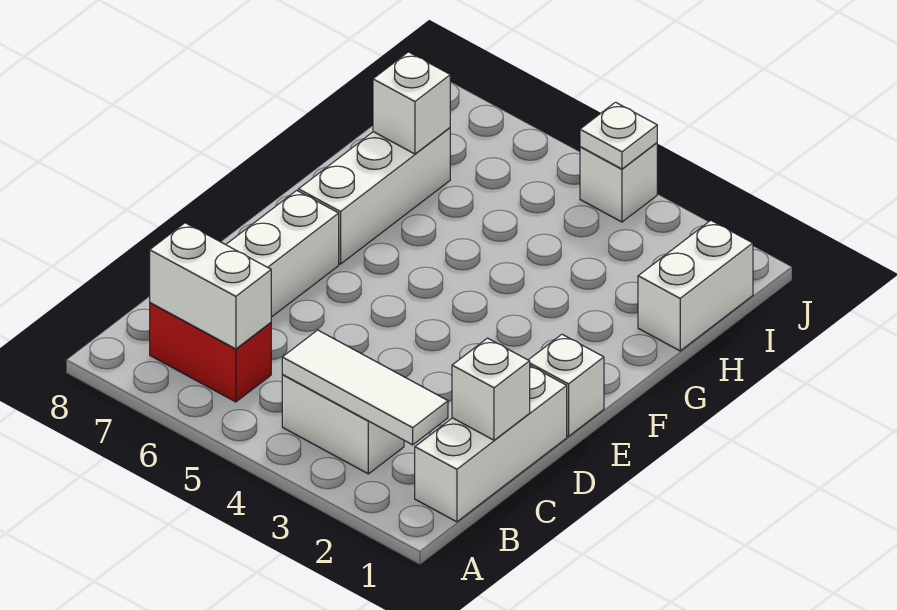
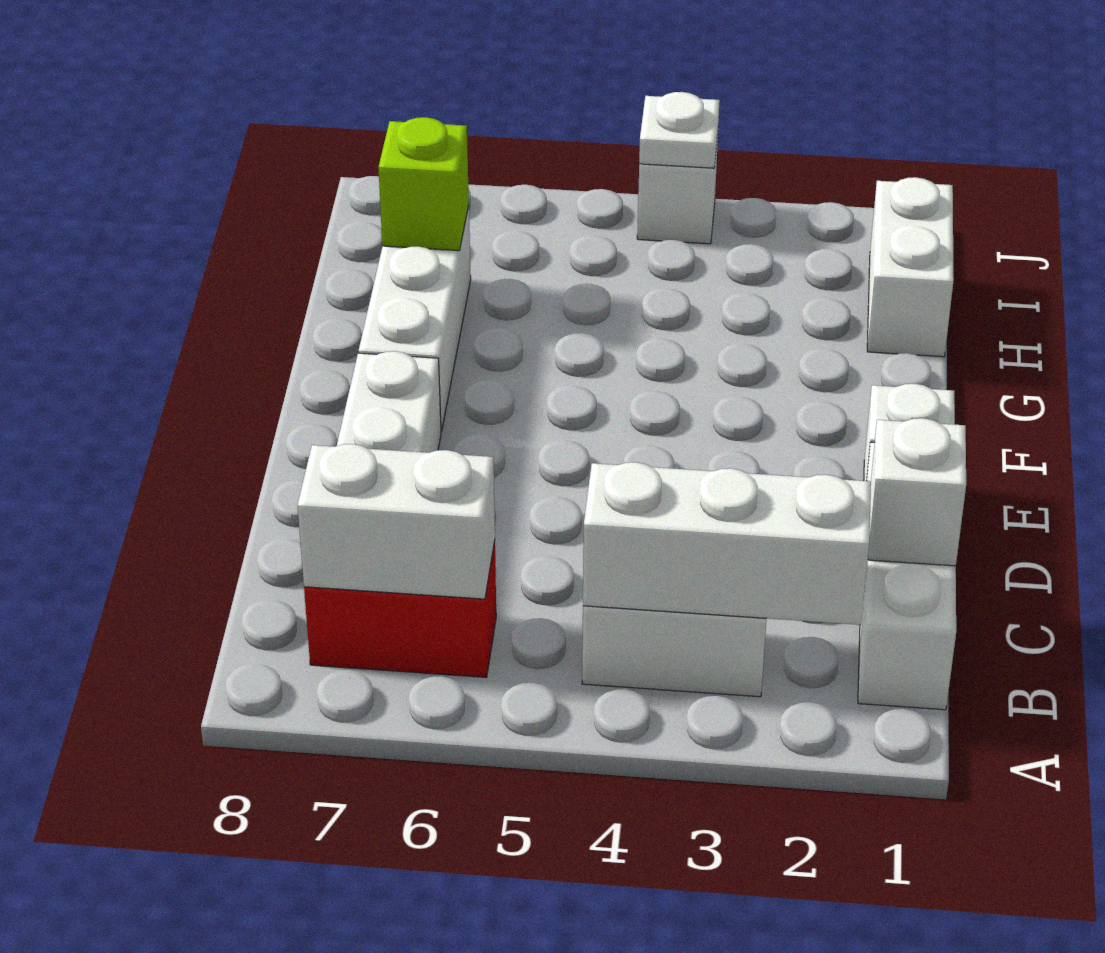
white 1x3 tile [282,330,448,445] -> white 1x3 brick [583,462,871,625]
white 1x1 brick [373,52,450,154] -> lime 1x1 brick [378,117,469,251]

